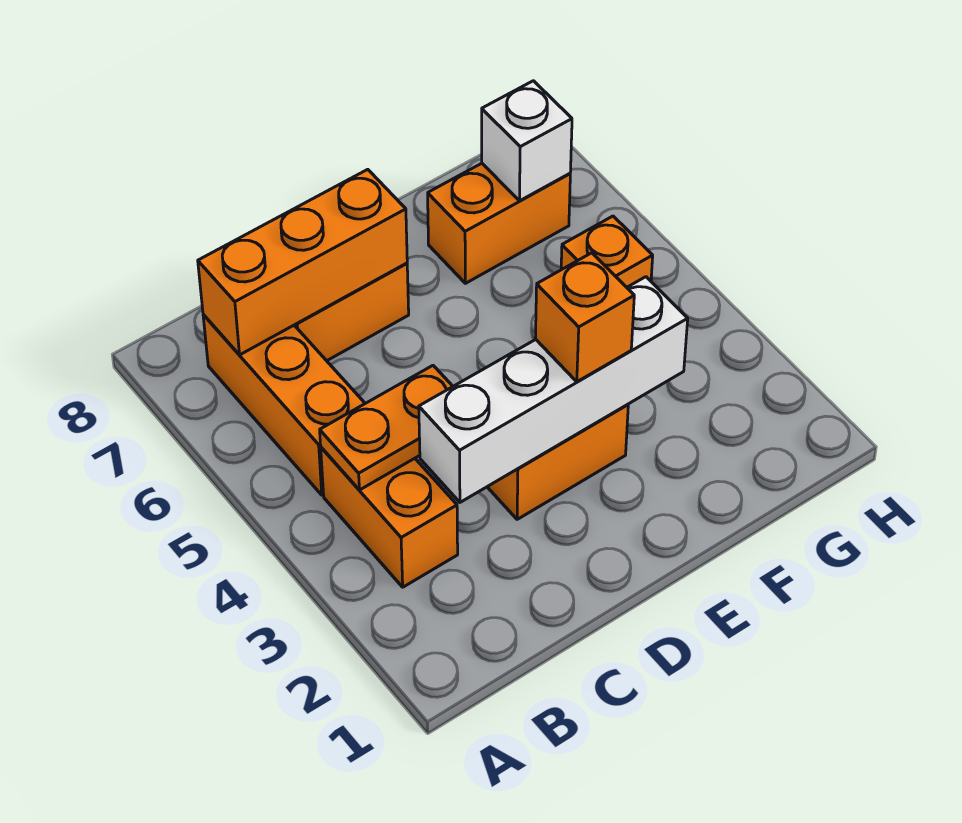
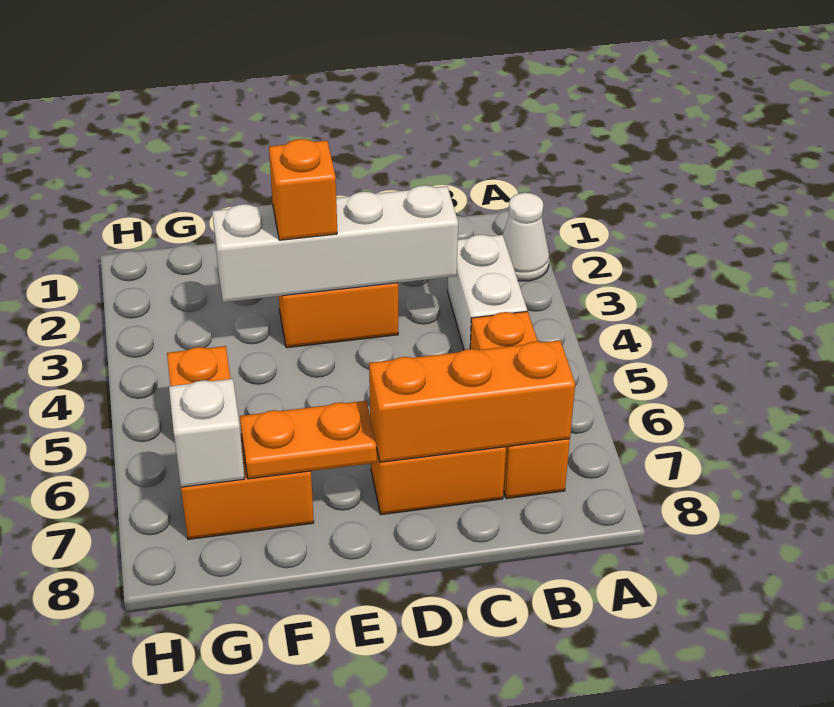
none -> white 1x1 cone [503,193,549,281]
orange 1x2 brick [321,447,458,587] -> white 1x2 brick [448,235,527,350]
orange 1x2 plate [320,366,453,490] -> orange 1x2 plate moved to [240,401,377,479]

